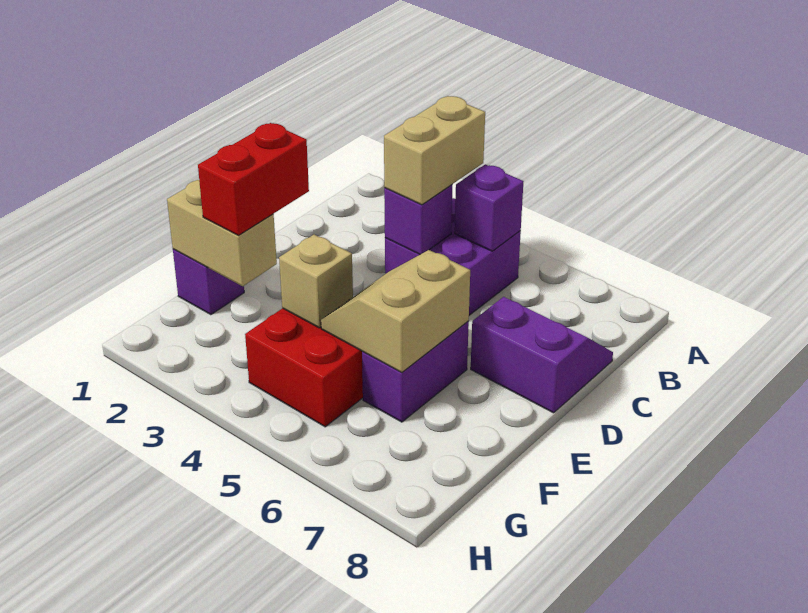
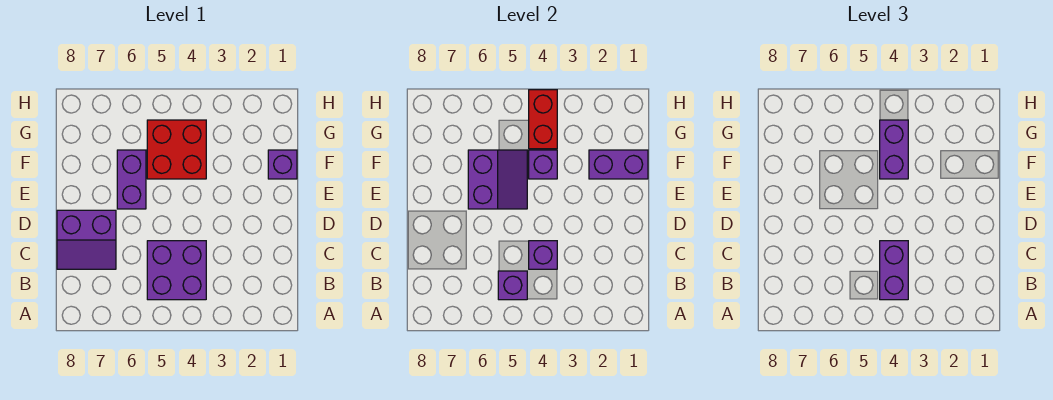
tan 1x2 brick [384,96,485,205] -> purple 1x2 brick [880,241,908,300]
red 1x2 brick [198,123,309,235] -> red 1x2 brick moved to [529,90,557,149]
tan 2x2 slope [321,250,470,373] -> purple 2x2 slope [468,150,527,209]
tan 1x2 brick [167,180,277,286] -> purple 1x2 brick [589,150,648,179]
tan 1x1 brick [279,235,353,328] -> purple 1x1 brick [529,150,557,179]
none -> purple 1x2 brick [880,120,908,179]

